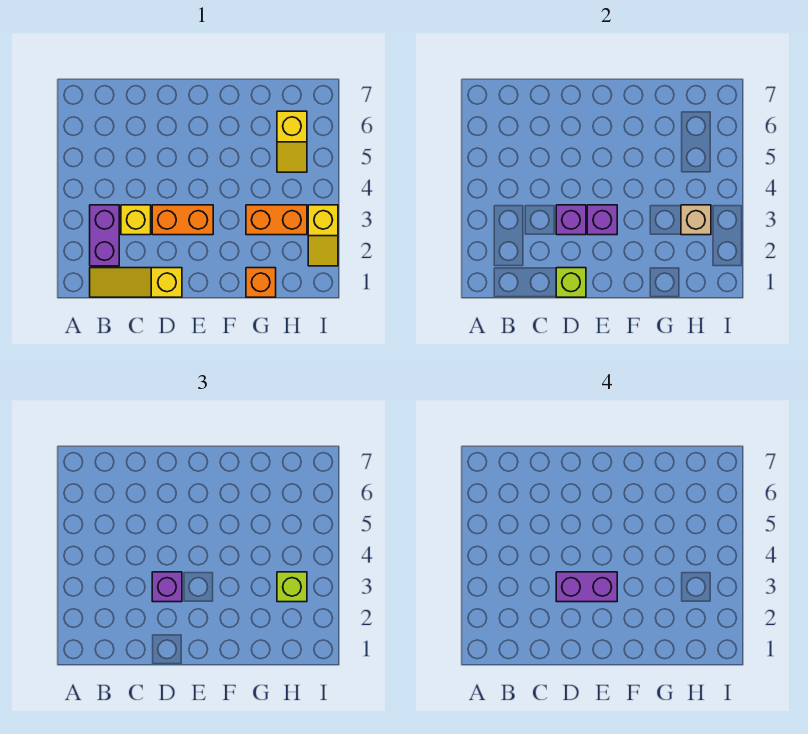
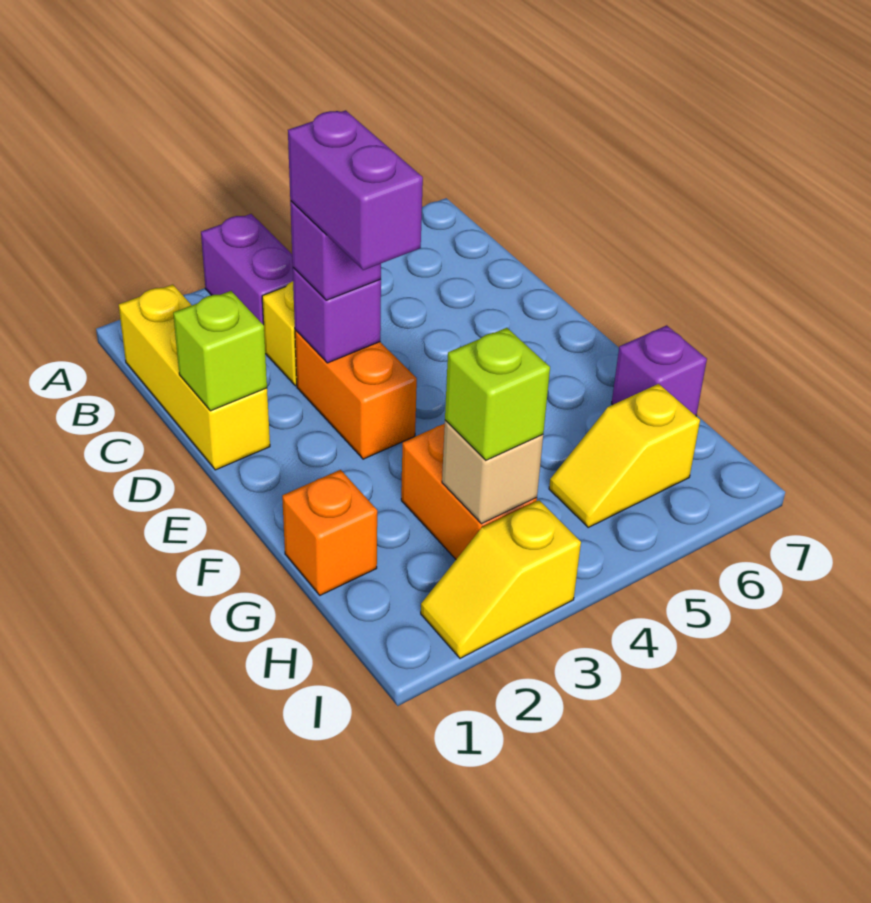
yellow 1x3 slope [90,268,182,297] -> yellow 1x3 brick [119,284,270,470]
purple 1x2 brick [90,205,119,266] -> purple 1x2 brick turned to [201,214,293,325]
purple 1x1 brick [587,205,617,235] -> purple 1x1 brick moved to [612,325,707,416]

